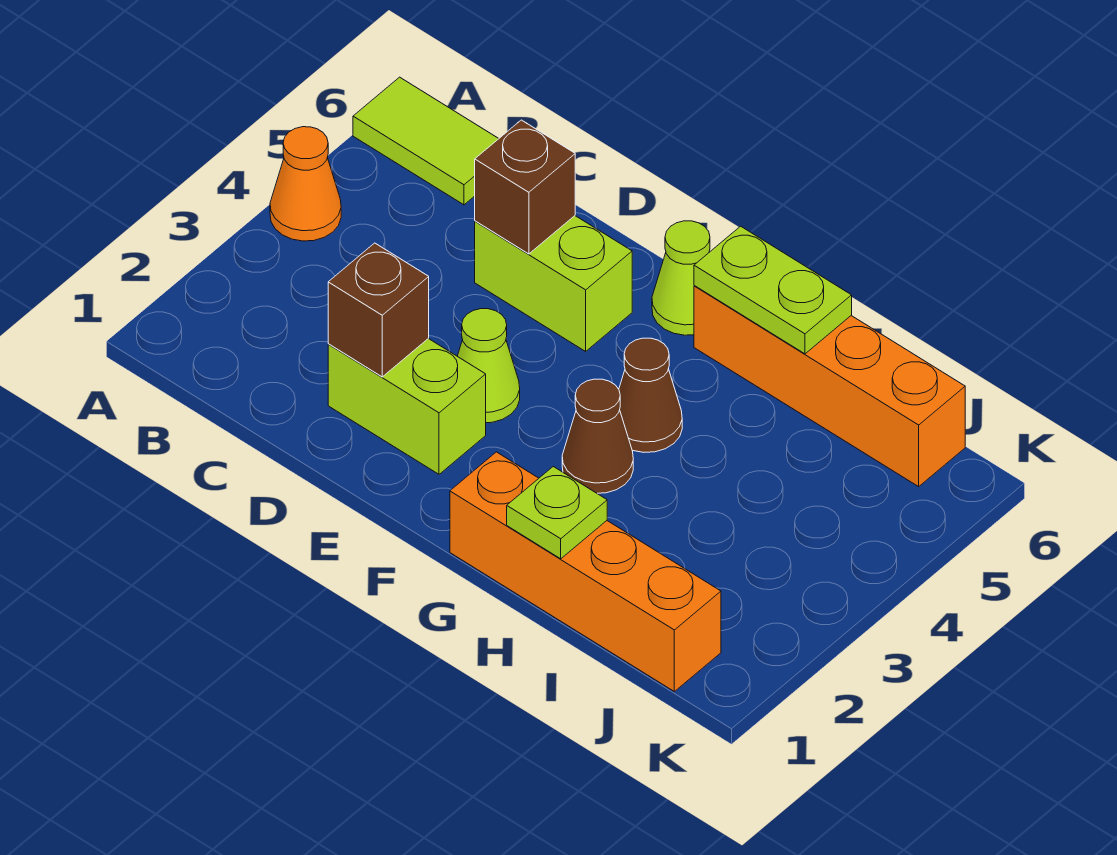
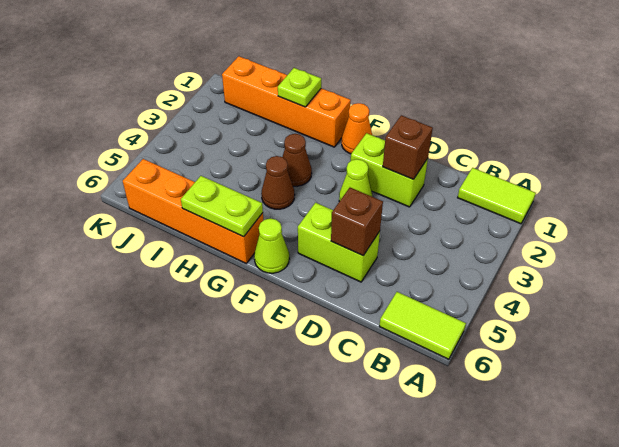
none -> lime 1x2 tile [458,168,536,224]
orange 1x1 cone [270,127,341,241] -> orange 1x1 cone moved to [342,103,372,154]

